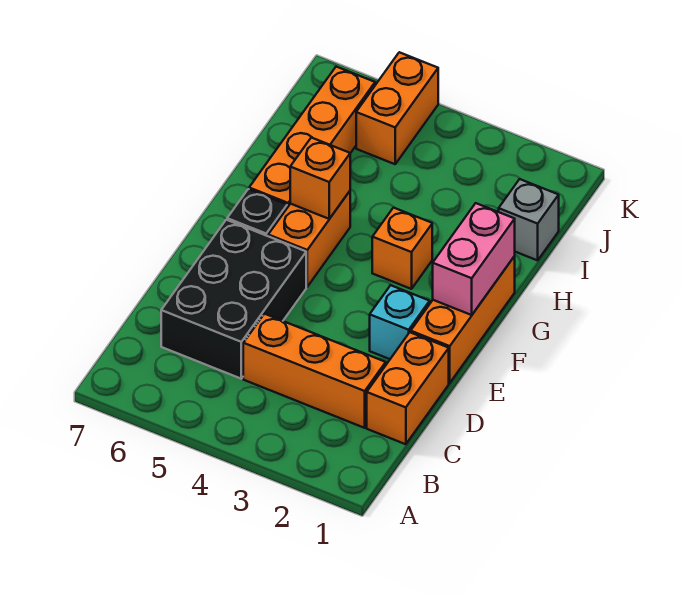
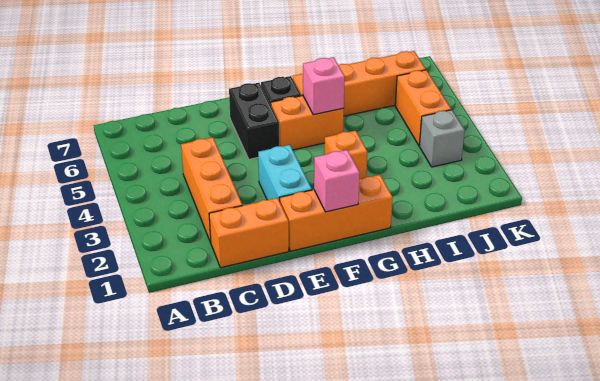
black 2x3 brick [161,220,306,379] -> black 1x2 brick [229,83,279,159]
cyan 1x1 brick [370,285,430,359] -> cyan 1x2 brick [258,145,312,201]
pink 1x2 brick [433,203,515,315] -> pink 1x1 brick [314,150,360,212]
orange 1x1 brick [290,138,350,219] -> pink 1x1 brick [303,57,345,115]
grey 1x1 brick [499,179,559,260] -> grey 1x1 brick moved to [419,110,465,167]
orange 1x2 brick [356,52,438,164] -> orange 1x2 brick turned to [395,70,451,146]

